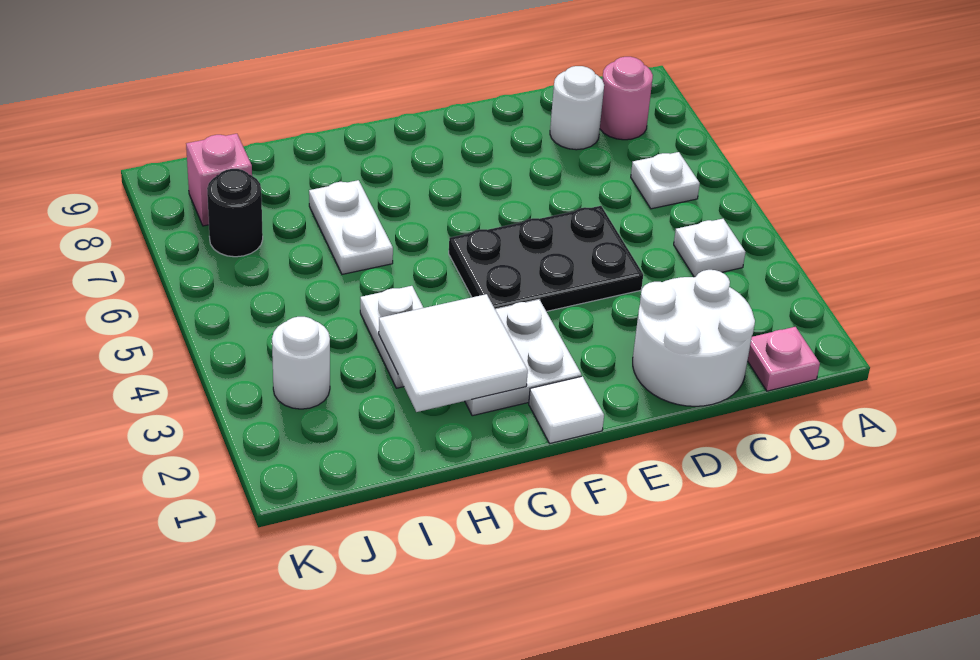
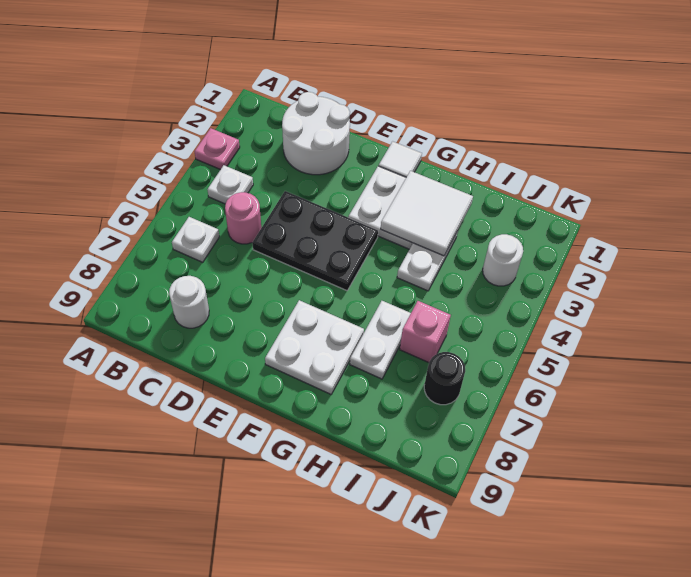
pink 1x1 plate [748,327,820,391] -> pink 1x1 plate moved to [195,128,240,170]
pink 1x1 round brick [600,57,653,140] -> pink 1x1 round brick moved to [225,192,261,244]
none -> white 2x2 plate [265,300,364,394]
pink 1x1 brick [186,134,252,226] -> pink 1x1 brick moved to [400,301,451,363]

